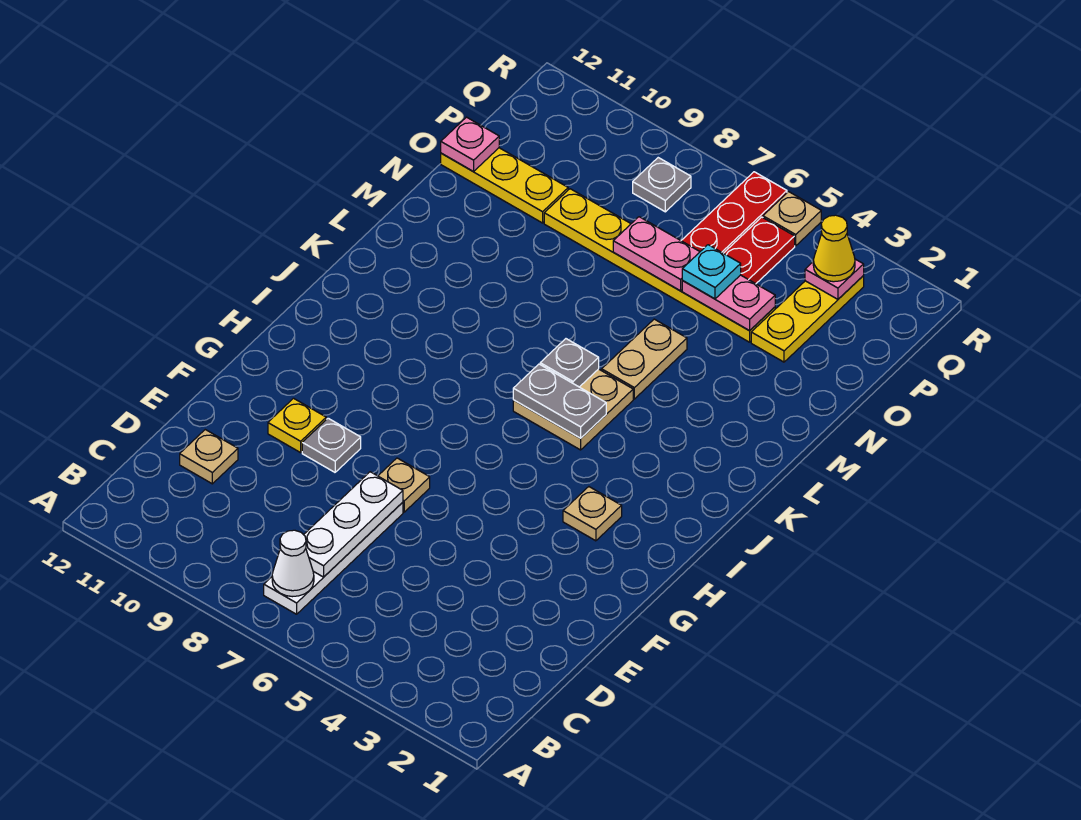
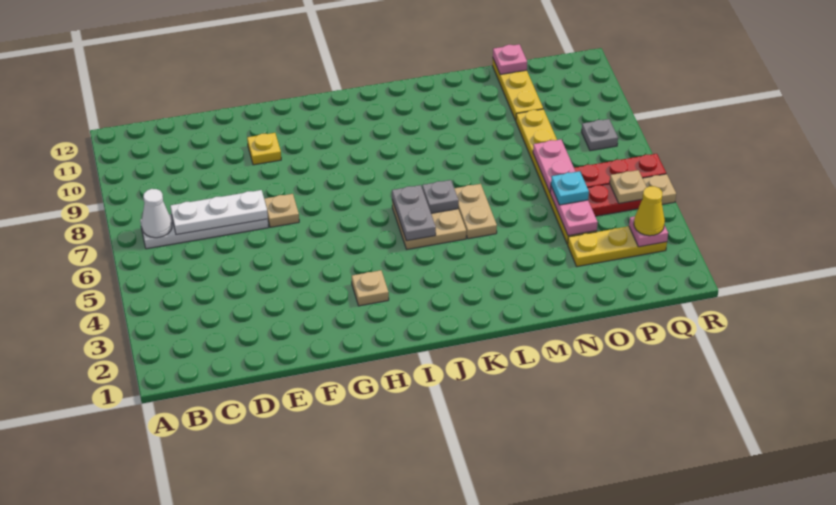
tan 1x1 plate [180,430,238,484] -> tan 1x1 plate moved to [610,170,647,203]
grey 1x1 plate [302,418,361,472] -> none
tan 1x2 plate [602,319,687,399] -> tan 1x2 plate turned to [454,184,497,239]

